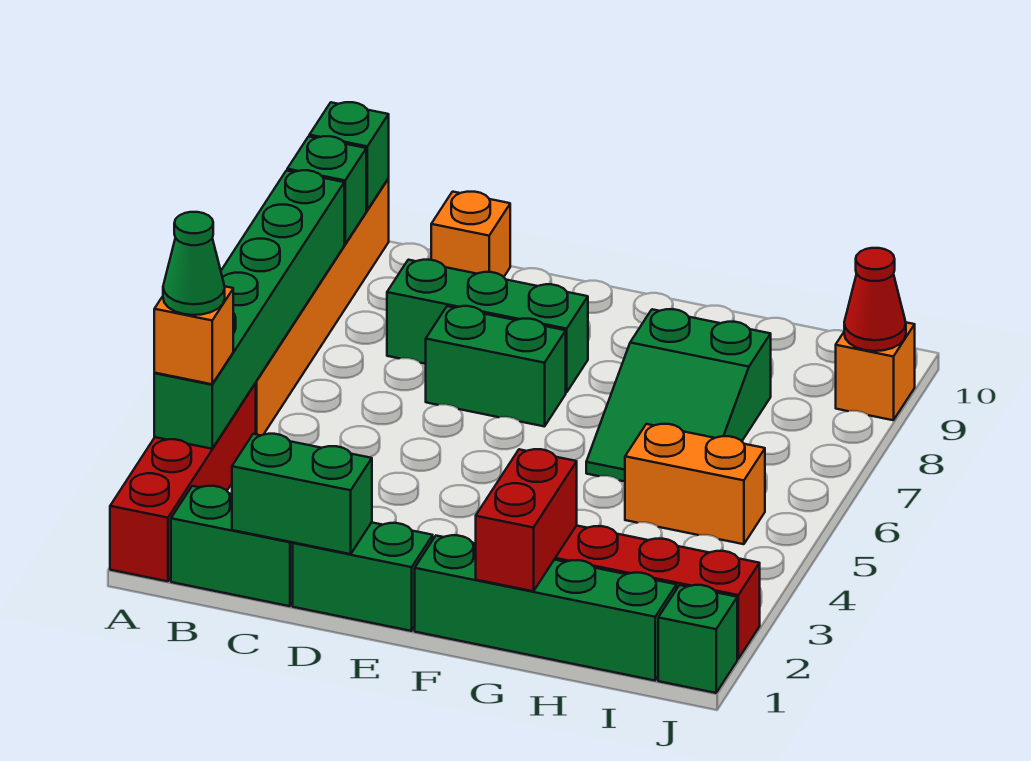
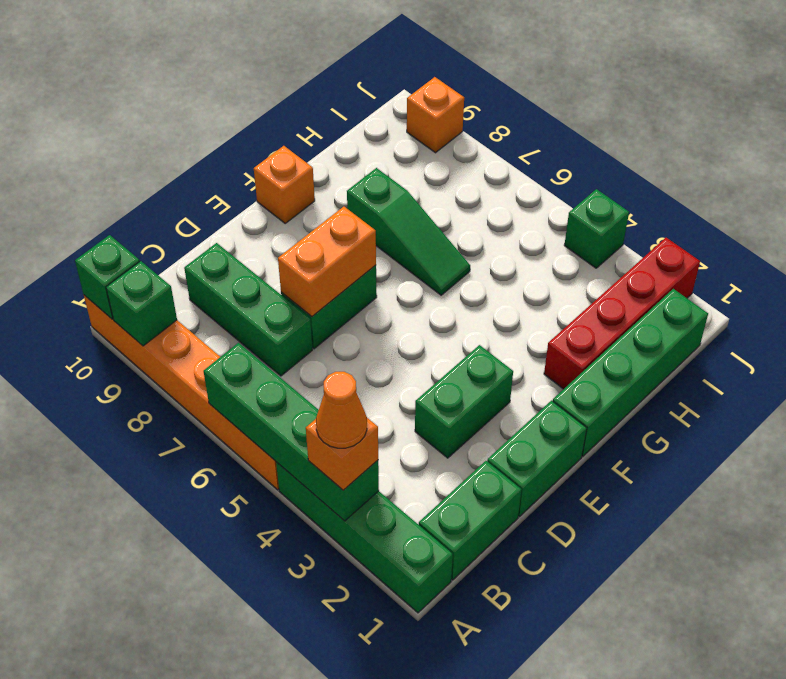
red 1x4 brick [110,383,256,581] -> green 1x4 brick [276,462,453,613]
green 1x6 brick [154,170,344,449] -> green 1x4 brick [204,343,379,521]
green 1x1 cone [163,212,225,315] -> orange 1x1 cone [316,372,367,448]
green 1x2 brick [232,434,372,554] -> green 1x2 brick moved to [415,345,513,458]
green 1x3 brick [387,260,588,392] -> green 1x3 brick turned to [184,243,312,376]
orange 1x1 brick [431,192,510,277] -> orange 1x1 brick moved to [254,146,315,223]
red 1x2 brick [476,449,577,591] -> none
green 2x3 slope [586,309,771,481] -> green 1x3 slope [347,168,470,295]
orange 1x2 brick [625,424,765,544] -> orange 1x2 brick moved to [278,207,376,317]
green 1x1 brick [658,585,737,693] -> green 1x1 brick moved to [564,189,629,268]
red 1x1 cone [844,248,906,351] -> none

